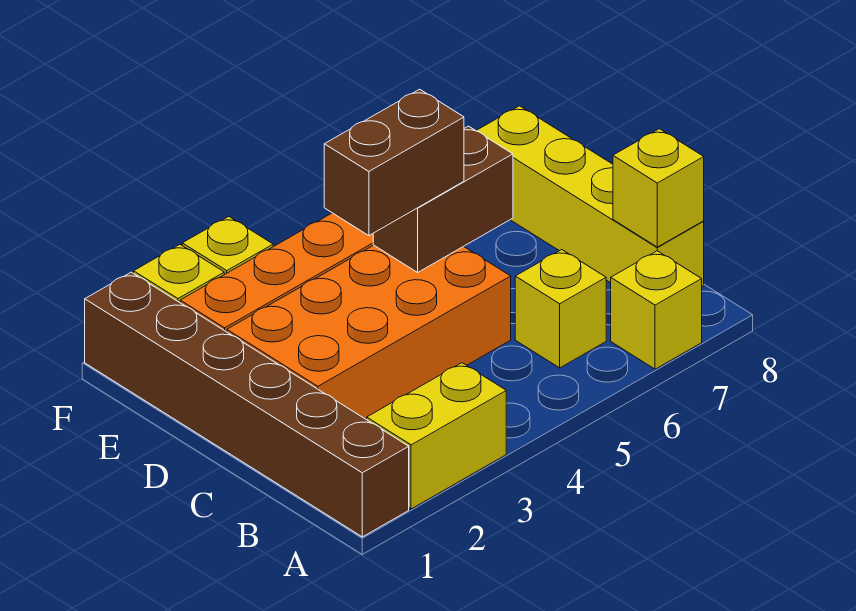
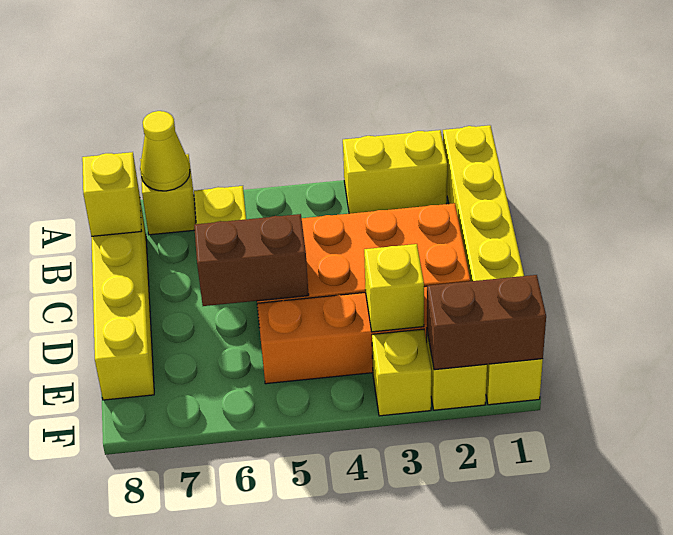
brown 1x6 brick [85,272,409,537] -> yellow 1x6 brick [443,125,543,405]
none -> yellow 1x1 cone [140,111,190,191]
brown 1x2 brick [324,89,464,236] -> brown 1x2 brick moved to [427,275,546,370]
none -> yellow 1x1 brick [364,244,424,332]

